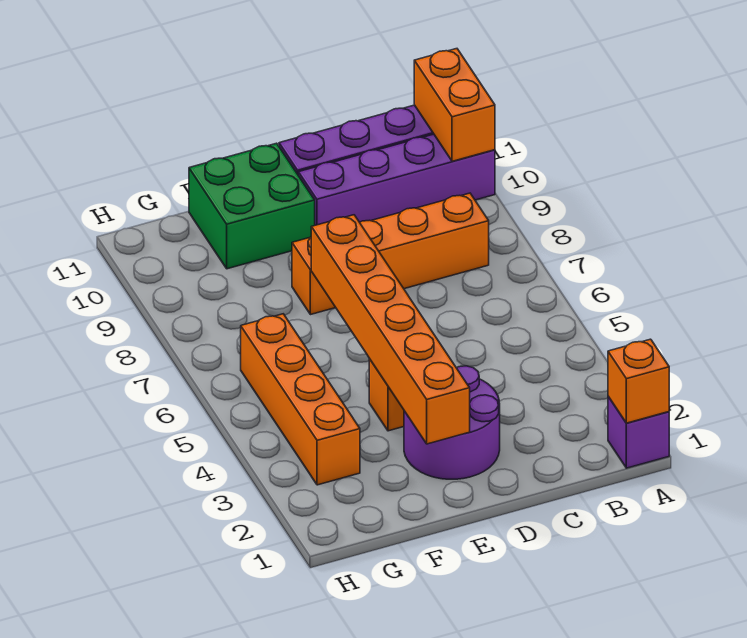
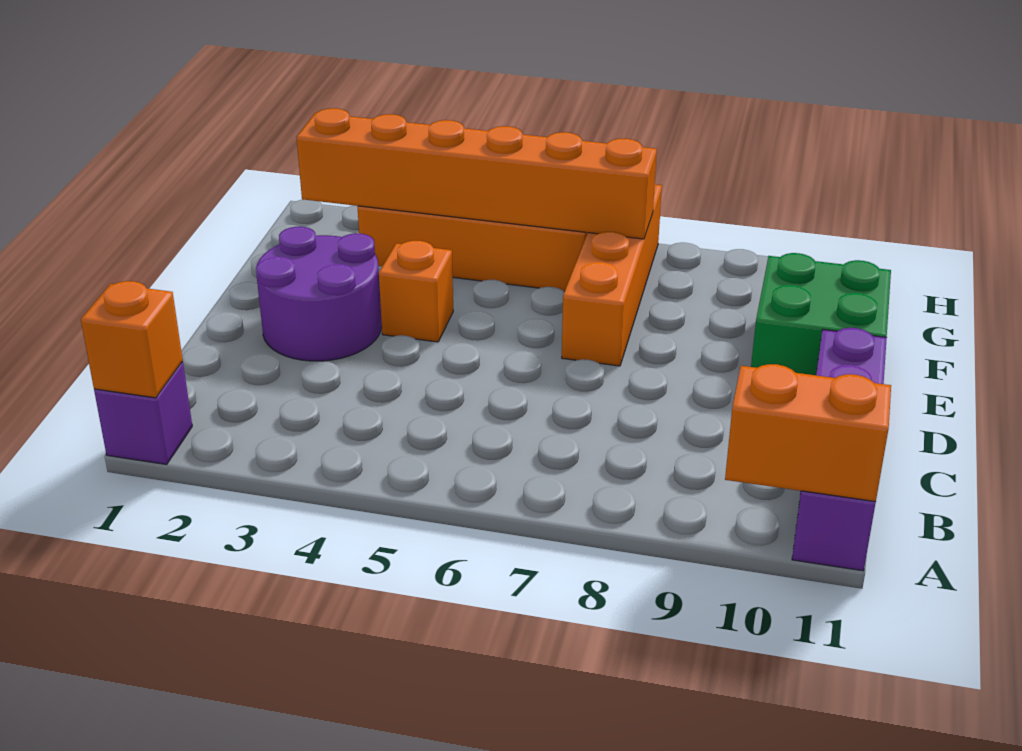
purple 1x4 brick [298,134,495,225] -> none
orange 1x4 brick [292,193,489,315] -> orange 1x4 brick moved to [562,184,662,366]
orange 1x6 brick [311,215,470,444] -> orange 1x6 brick moved to [297,108,657,239]

